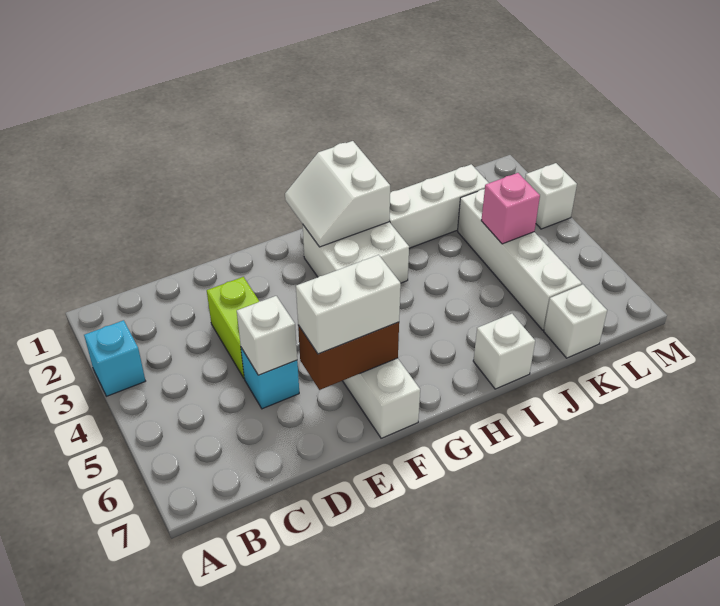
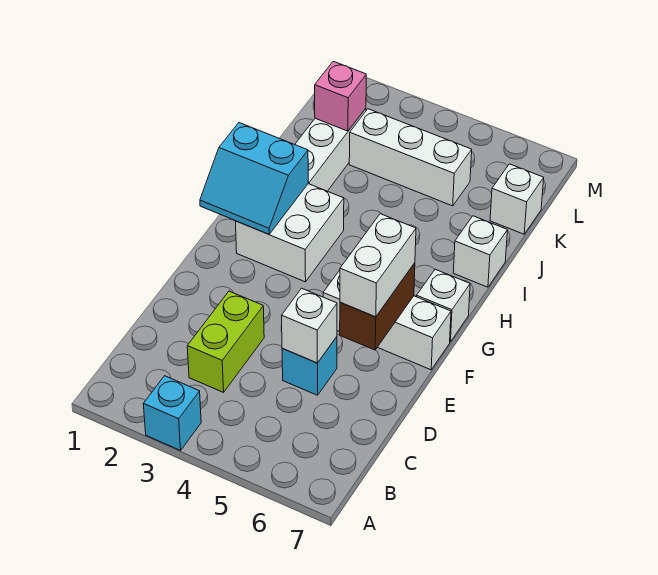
lime 1x2 brick [207,277,259,379] -> lime 1x2 brick turned to [187,291,264,392]
white 2x2 slope [285,141,390,247] -> cyan 2x2 slope [200,123,308,234]
white 1x4 brick [458,189,582,330] -> white 1x3 brick [349,109,472,206]
pink 1x1 brick [481,173,540,244] -> pink 1x1 brick moved to [315,61,366,131]
white 1x1 brick [525,163,577,229] -> white 1x1 brick moved to [417,269,470,342]

